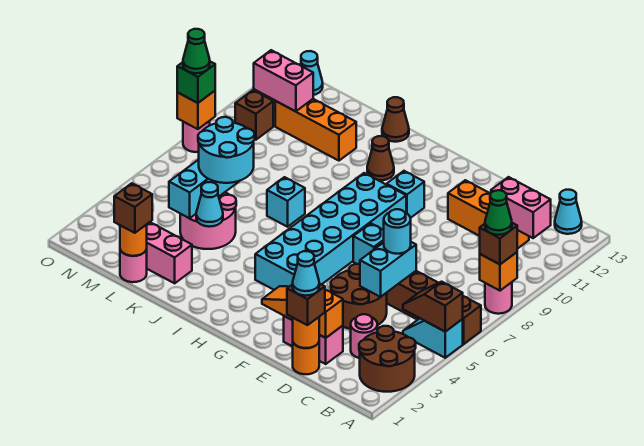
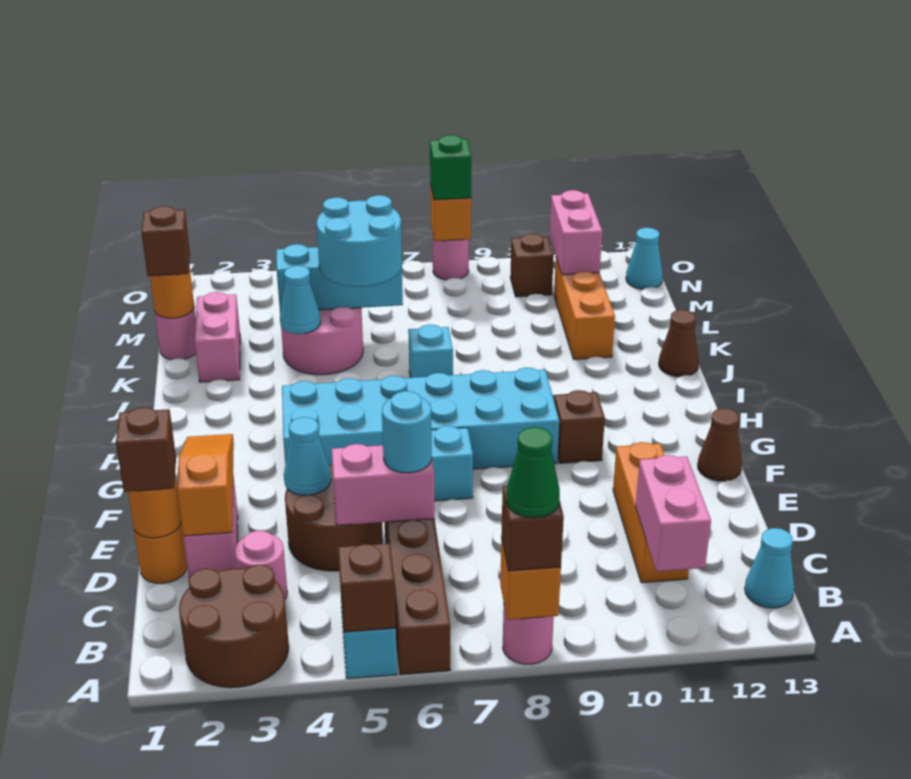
cyan 1x1 cone [293,251,319,296] -> cyan 1x1 cone moved to [284,417,331,495]
cyan 1x2 brick [360,242,416,297] -> pink 1x2 brick [332,444,435,525]
cyan 1x1 brick [387,171,424,218] -> brown 1x1 brick [554,390,605,463]
brown 1x1 cone [367,136,394,180] -> brown 1x1 cone moved to [698,408,742,481]
green 1x1 cone [183,29,210,73] -> none

